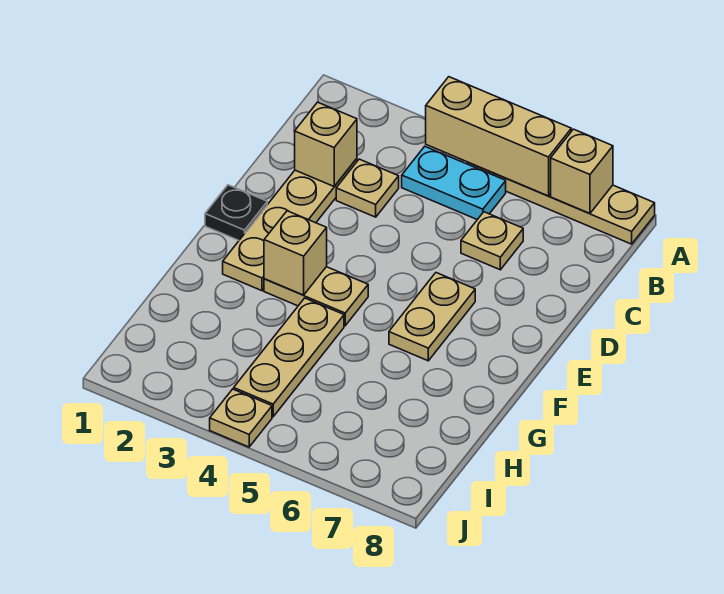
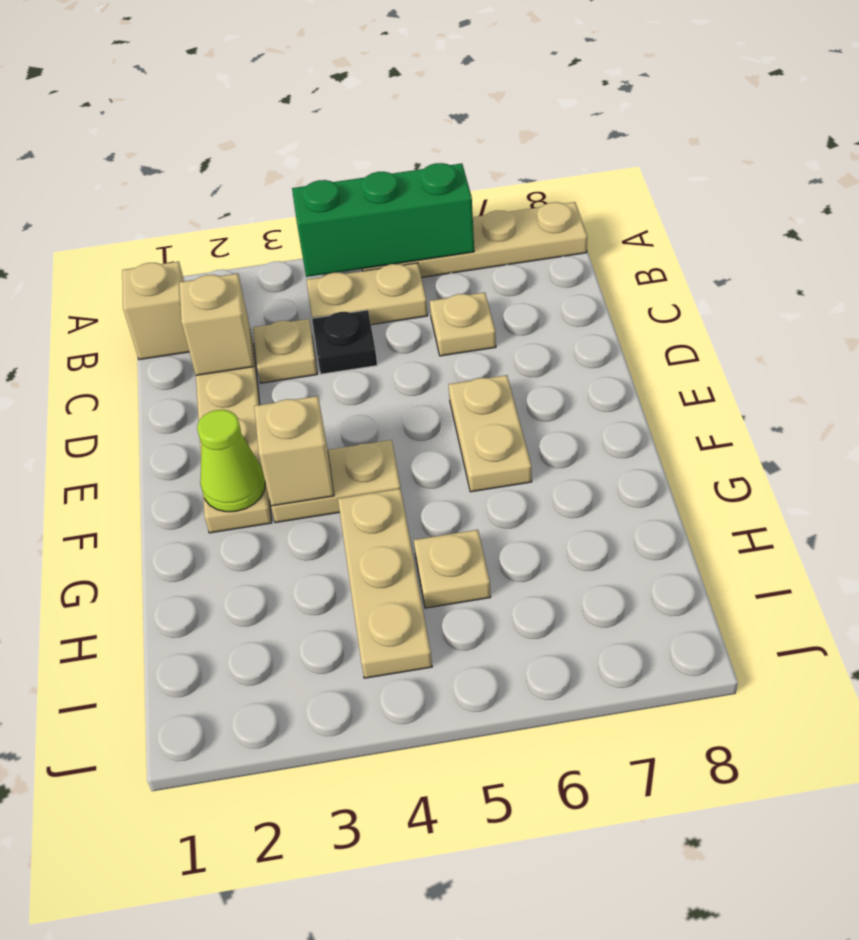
tan 1x3 brick [426,77,571,196] -> green 1x3 brick [292,163,474,277]
tan 1x1 brick [551,129,613,214] -> tan 1x1 brick moved to [122,262,189,360]
cyan 1x2 plate [402,147,506,220] -> tan 1x2 plate [307,263,428,325]
black 1x1 plate [205,185,267,240] -> black 1x1 plate moved to [312,310,377,374]
none -> lime 1x1 cone [197,410,265,512]
tan 1x1 plate [210,389,272,447] -> tan 1x1 plate moved to [414,530,491,608]

